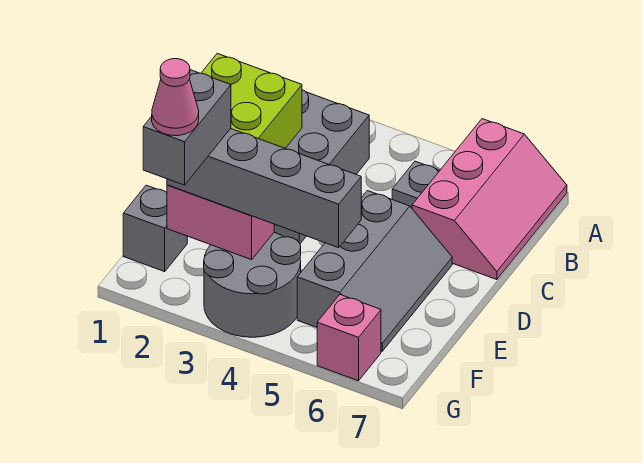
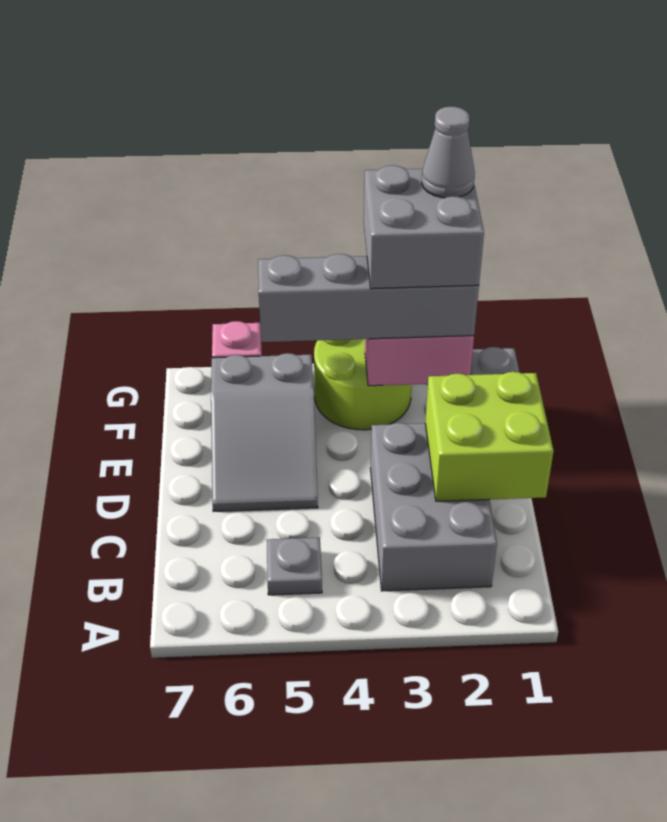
pink 2x3 slope [412,119,567,280] -> none
grey 2x3 slope [297,191,452,351] -> grey 2x3 slope turned to [211,353,318,511]
grey 1x2 brick [143,70,231,185] -> grey 2x2 brick [364,165,484,289]
grey 2x2 round brick [204,232,301,337] -> lime 2x2 round brick [314,339,412,430]
pink 1x1 cone [152,59,199,136] -> grey 1x1 cone [422,107,475,198]

